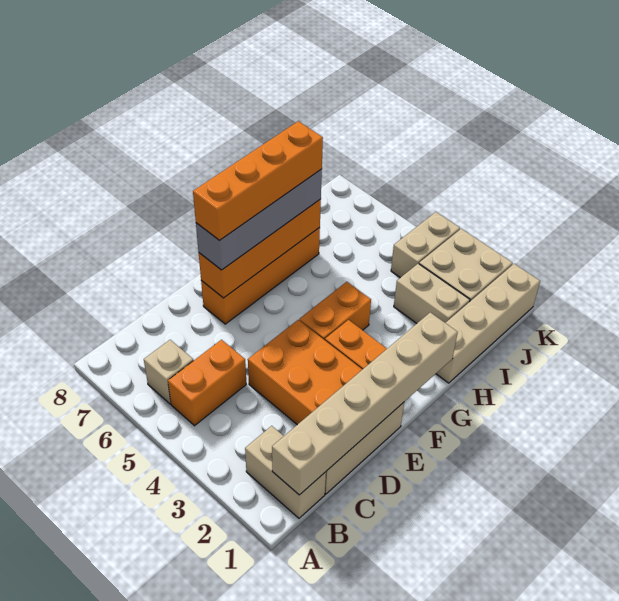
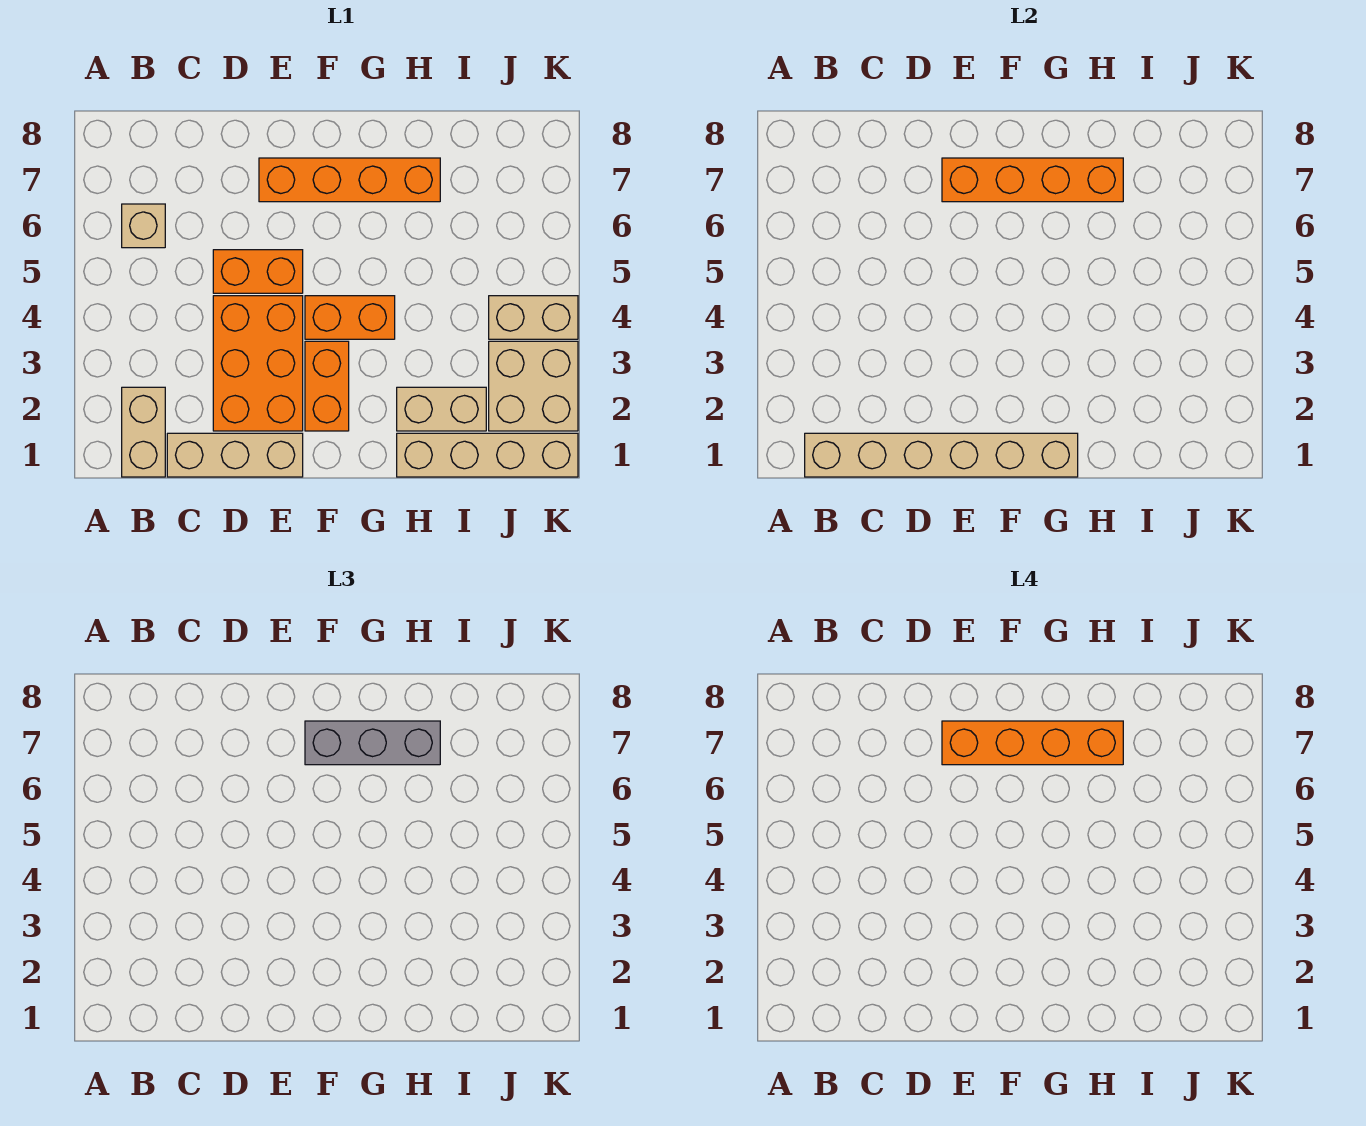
orange 1x2 brick [168,340,246,426] -> orange 1x2 brick moved to [213,250,303,293]
grey 1x4 brick [196,169,322,270] -> grey 1x3 brick [305,721,440,765]
tan 1x2 brick [394,264,470,323] -> tan 1x2 brick turned to [397,387,486,431]

